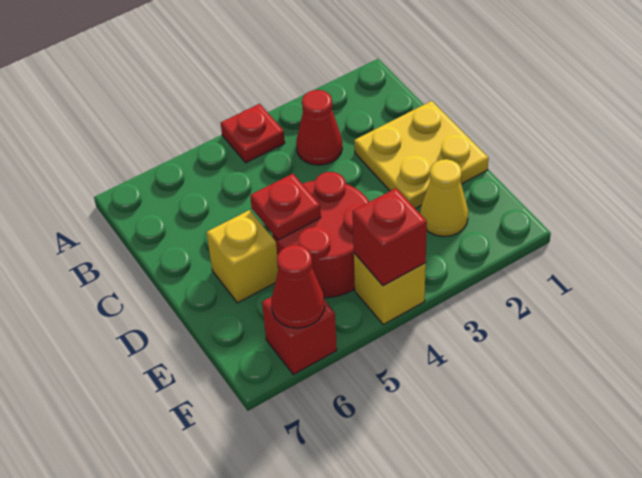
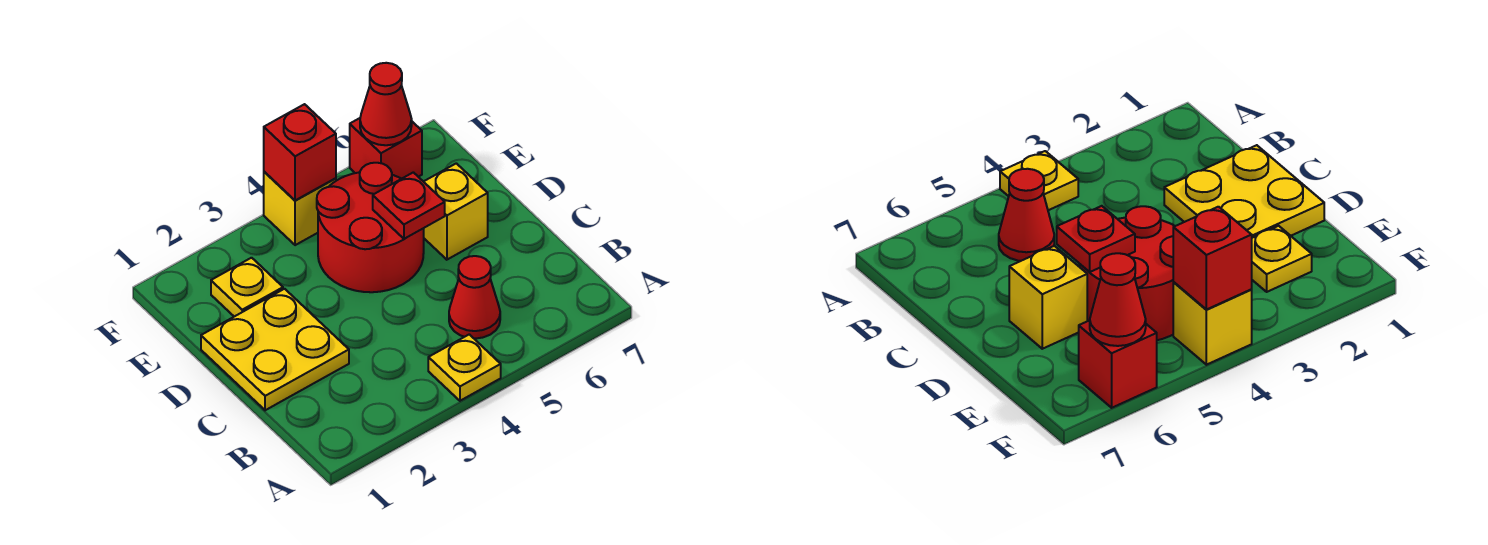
red 1x1 plate [221,104,285,163] -> yellow 1x1 plate [428,334,501,401]
red 1x1 cone [296,90,342,165] -> red 1x1 cone moved to [449,256,500,339]
yellow 1x1 cone [420,159,468,236] -> yellow 1x1 plate [211,258,283,317]

